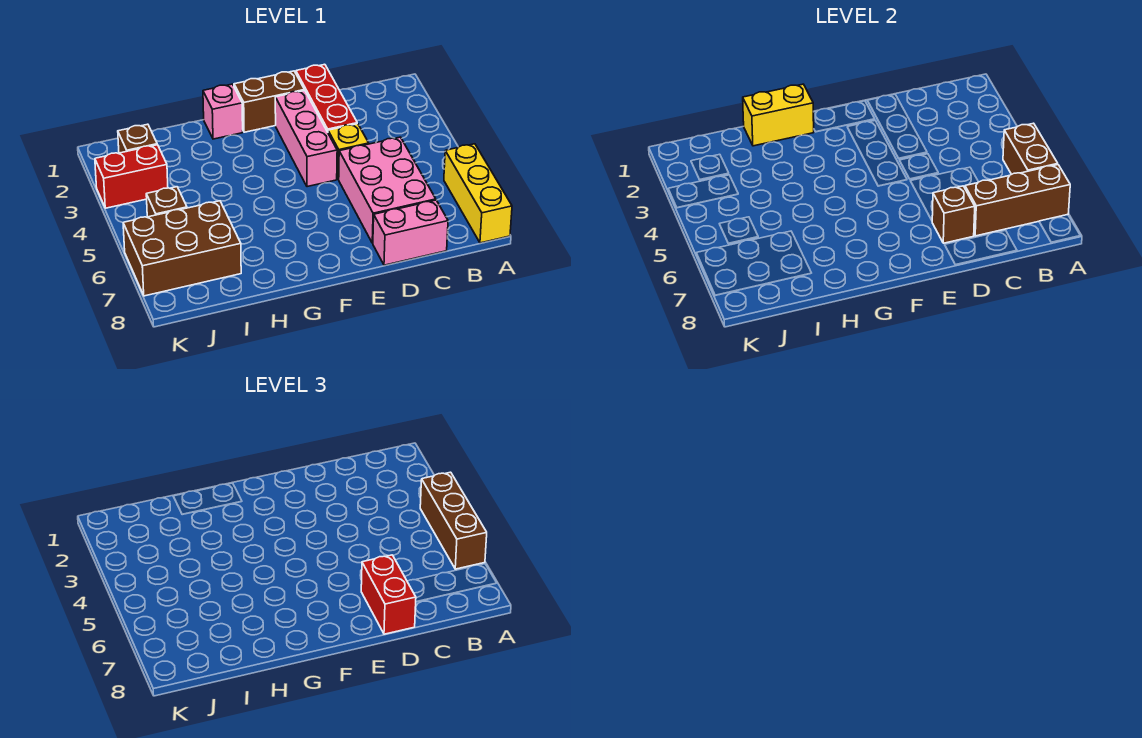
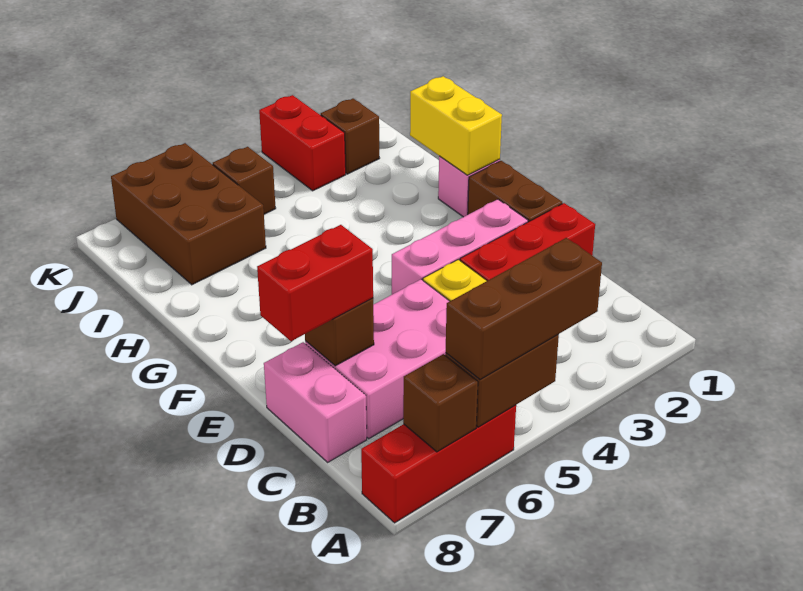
yellow 1x3 brick [444,144,512,243] -> red 1x3 brick [361,405,516,523]
brown 1x3 brick [965,165,1070,236] -> brown 1x1 brick [403,354,478,452]

